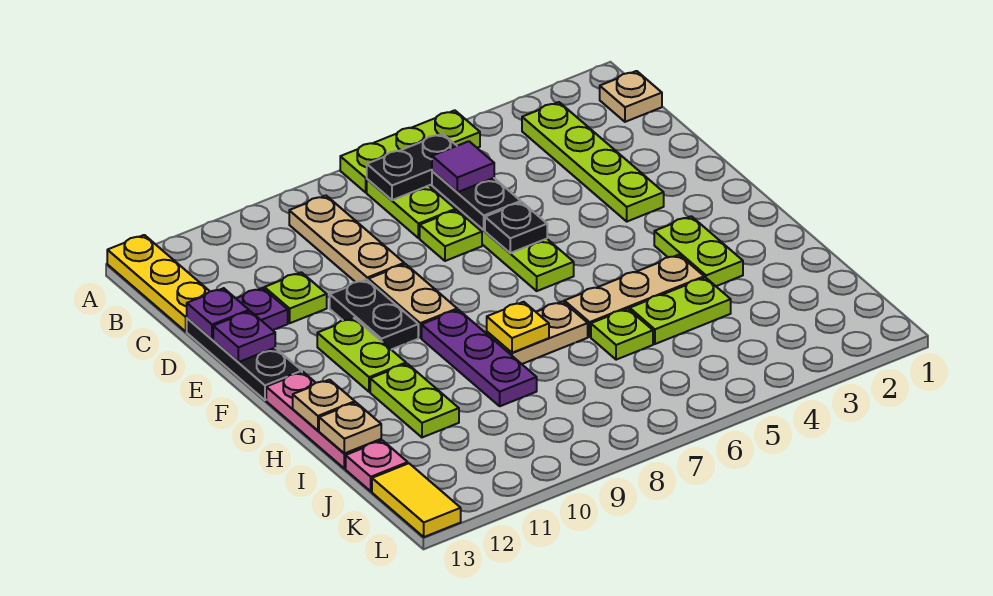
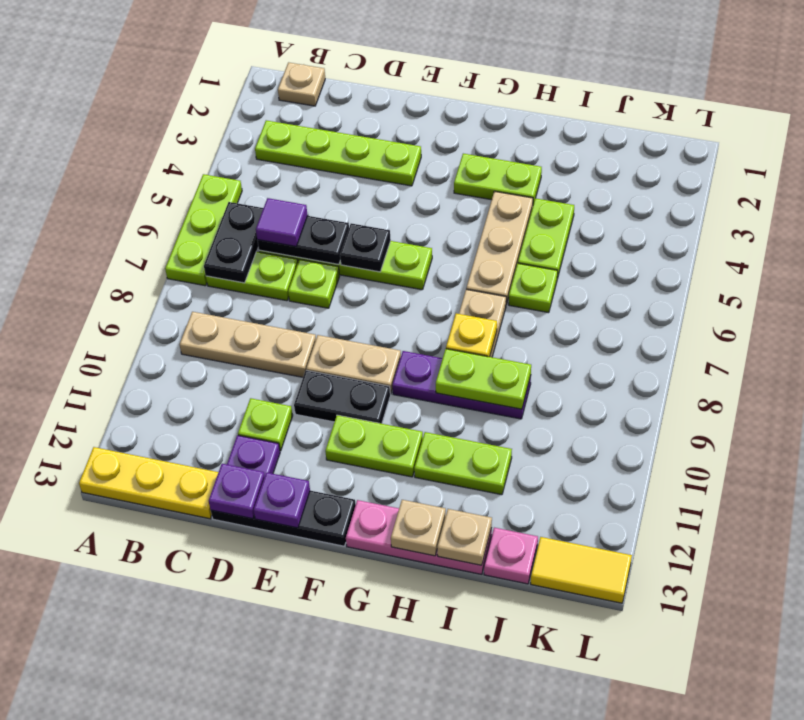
none -> lime 1x2 plate [436,349,531,409]

